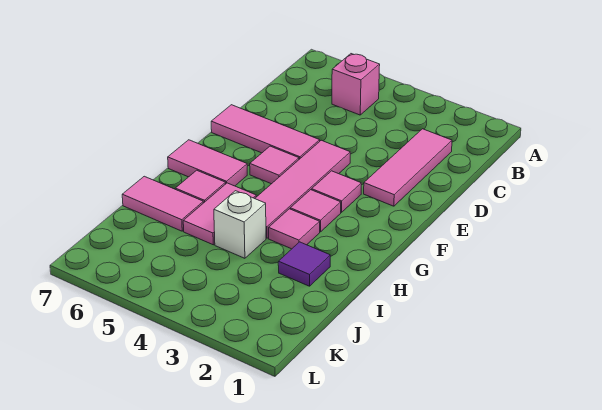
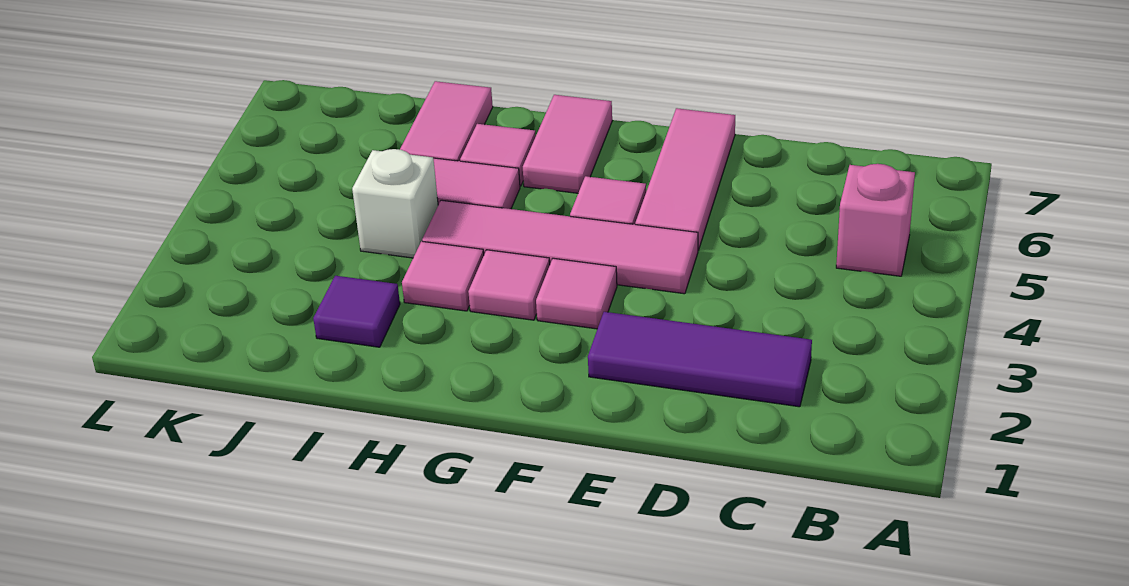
pink 1x3 tile [364,129,452,206] -> purple 1x3 tile [588,312,812,407]

